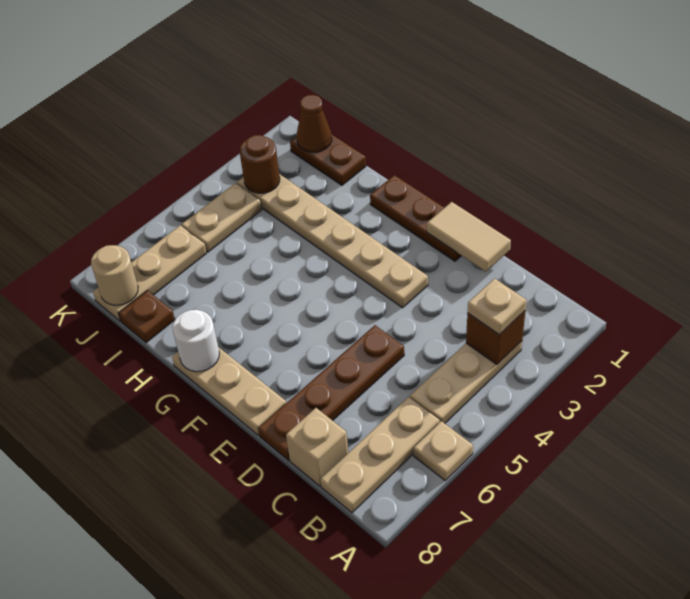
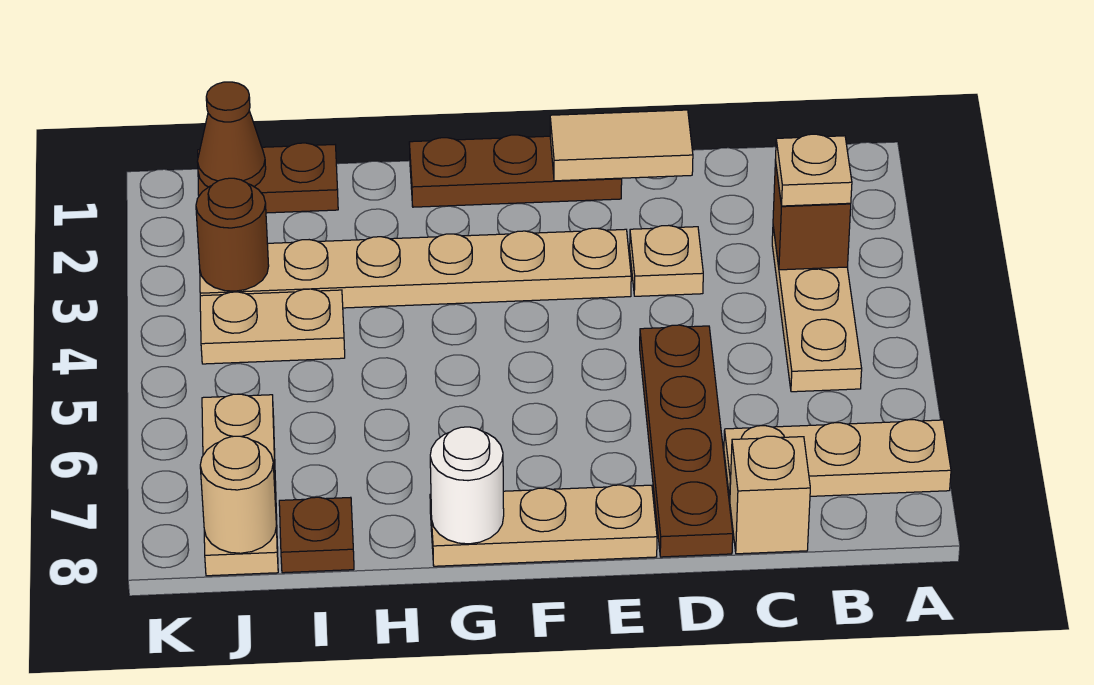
tan 1x1 plate [414,421,473,480] -> tan 1x1 plate moved to [630,225,703,296]
tan 1x3 plate [320,397,440,513] -> tan 1x3 plate turned to [724,420,951,498]
tan 1x2 plate [182,183,262,252] -> tan 1x2 plate turned to [200,289,345,364]

